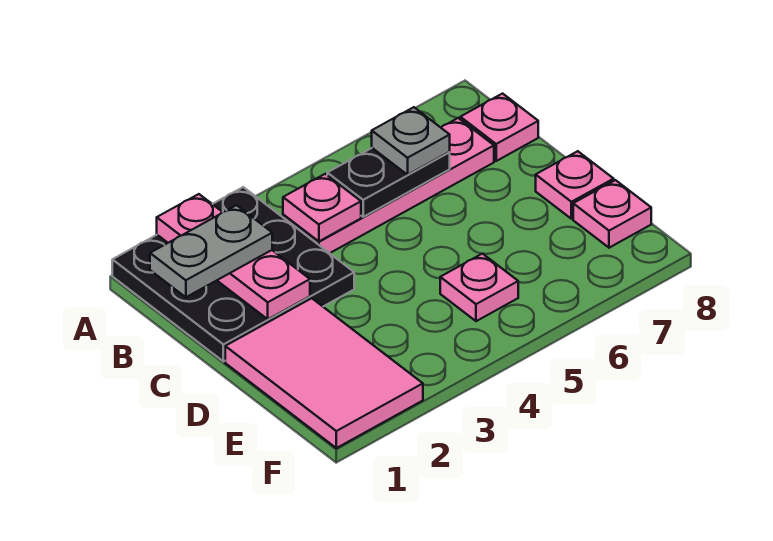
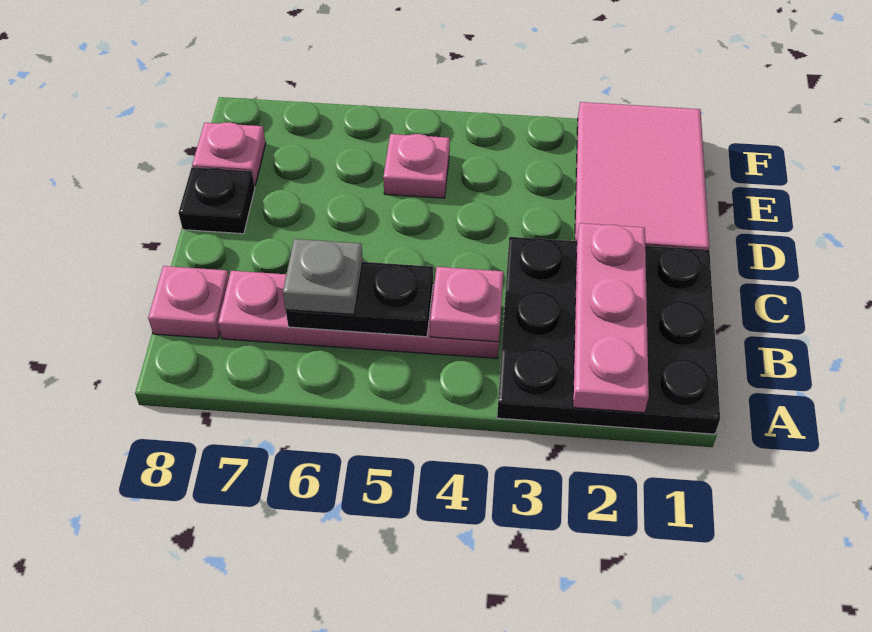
grey 1x2 plate [150,205,272,297] -> none
pink 1x1 plate [536,151,614,219] -> black 1x1 plate [179,167,255,234]

